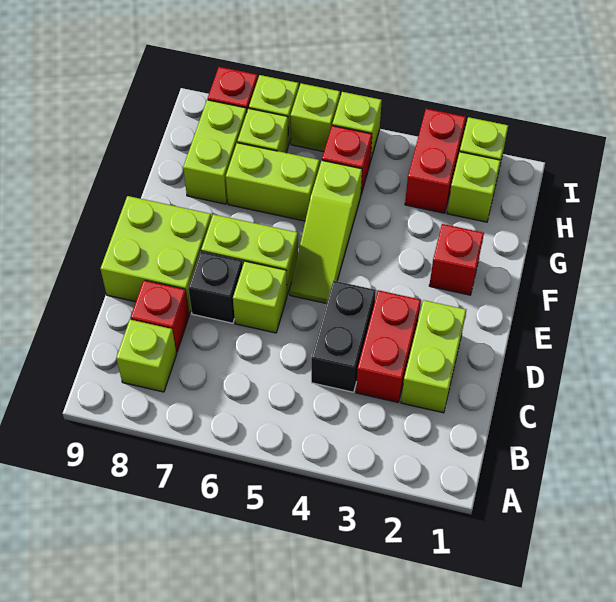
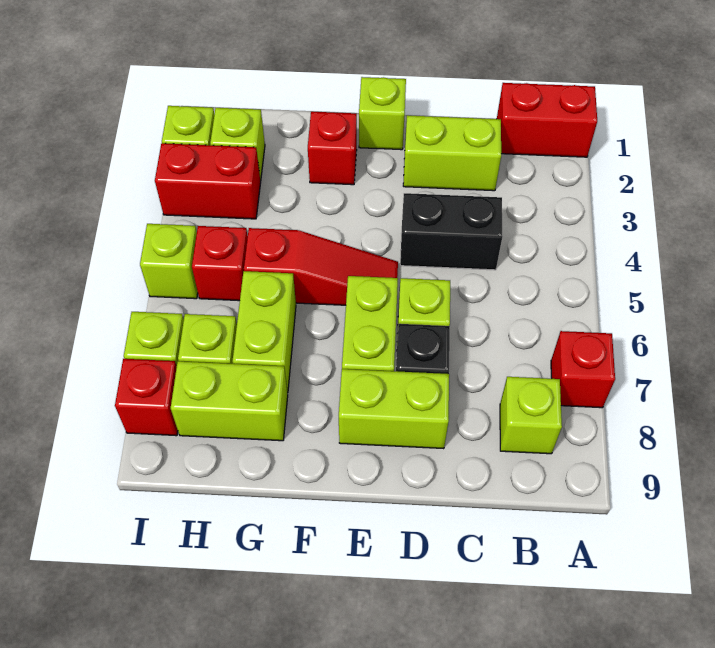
red 1x2 brick [356,290,421,402] -> red 1x2 brick moved to [497,83,597,157]
red 1x1 brick [130,280,189,352] -> red 1x1 brick moved to [551,331,615,408]
lime 2x2 brick [100,196,211,314] -> lime 1x2 brick [339,369,449,449]
lime 1x3 slope [290,160,362,304] -> red 1x3 slope [244,228,398,305]
lime 1x1 brick [290,83,340,152] -> lime 1x1 brick moved to [359,77,406,150]

